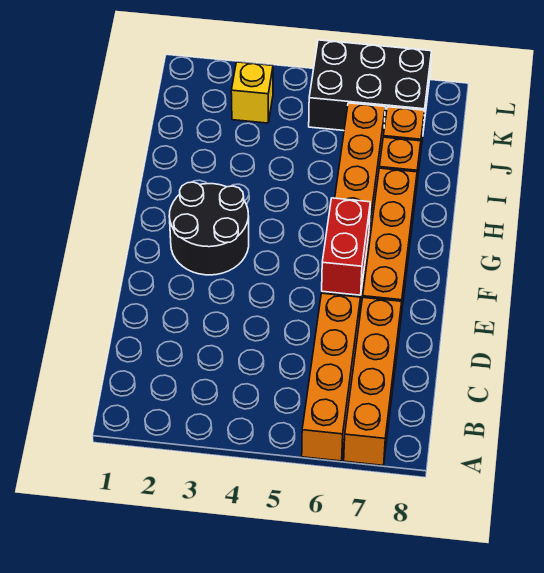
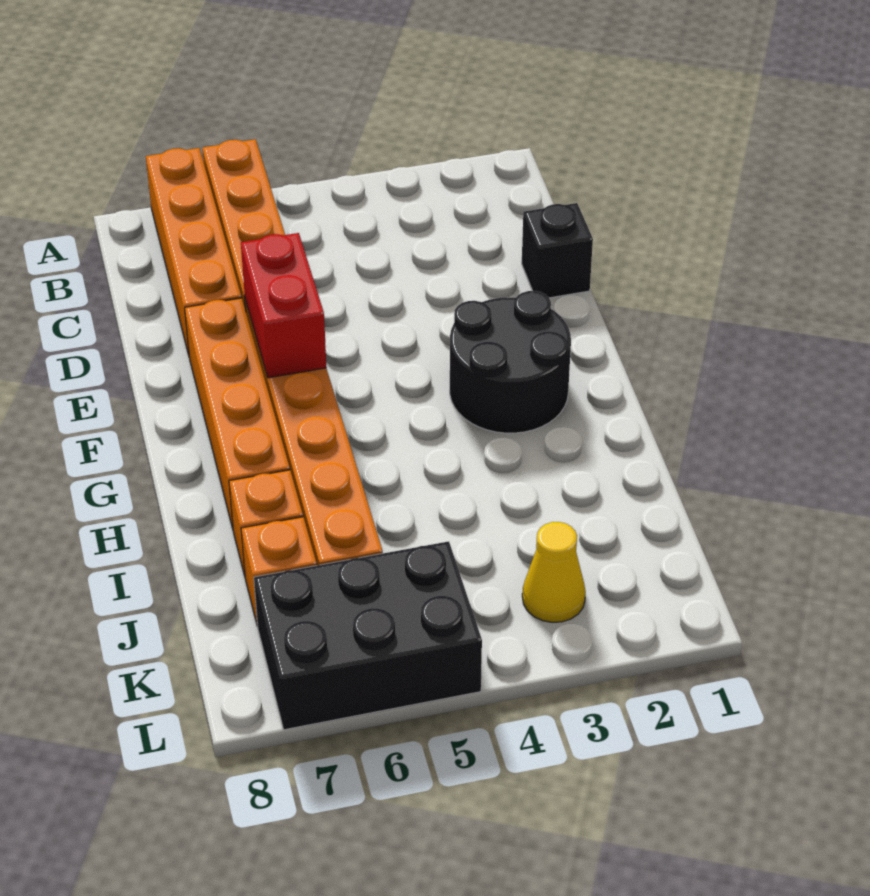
none -> black 1x1 brick [522,203,593,298]
yellow 1x1 brick [231,62,273,123] -> yellow 1x1 cone [522,522,586,622]

